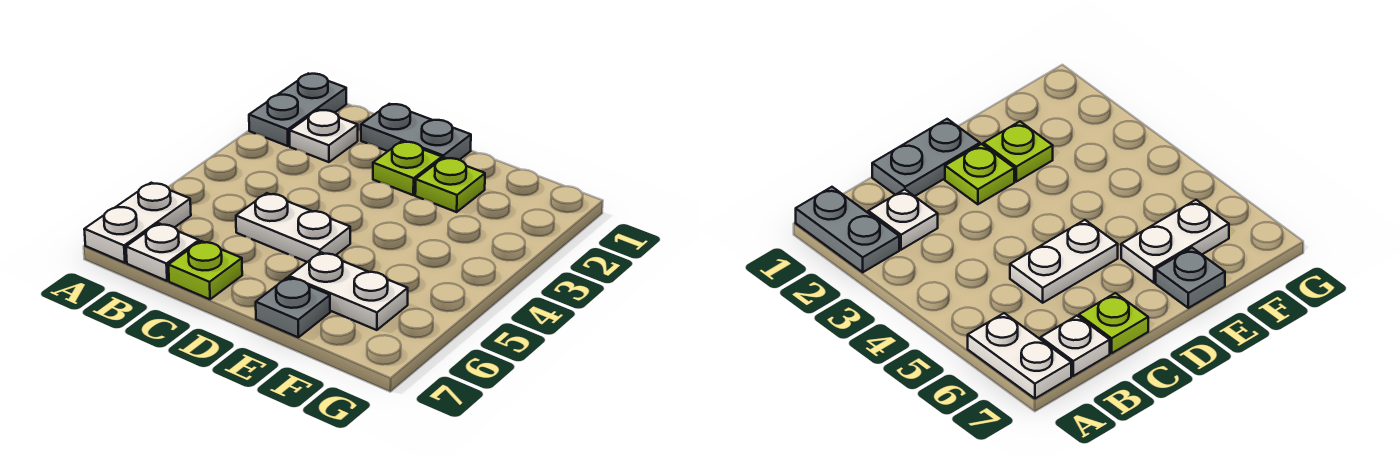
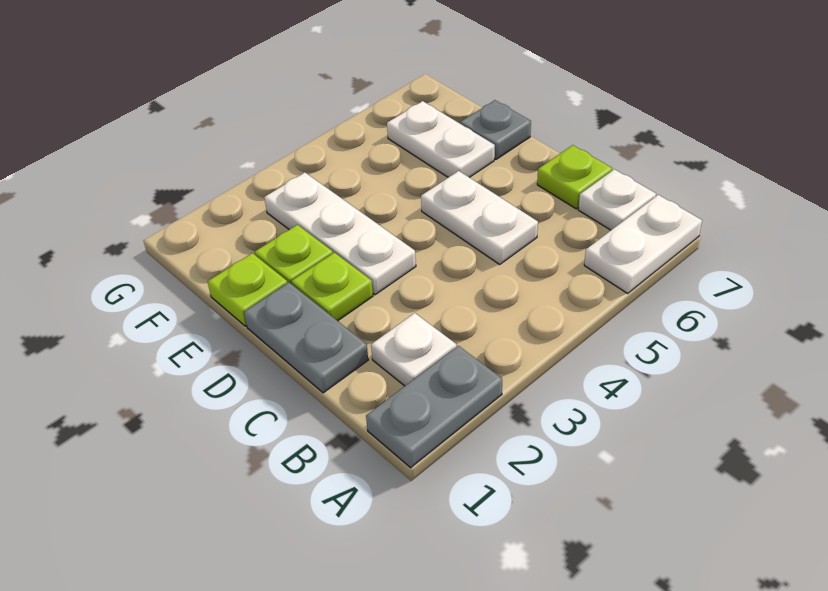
none -> white 1x3 plate [264,172,416,295]
none -> lime 1x1 plate [208,253,287,326]

